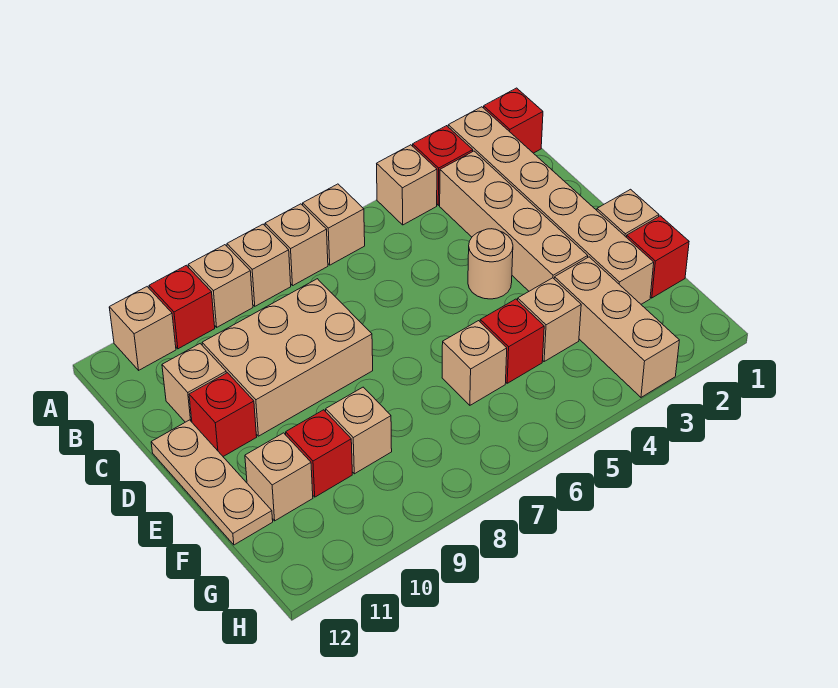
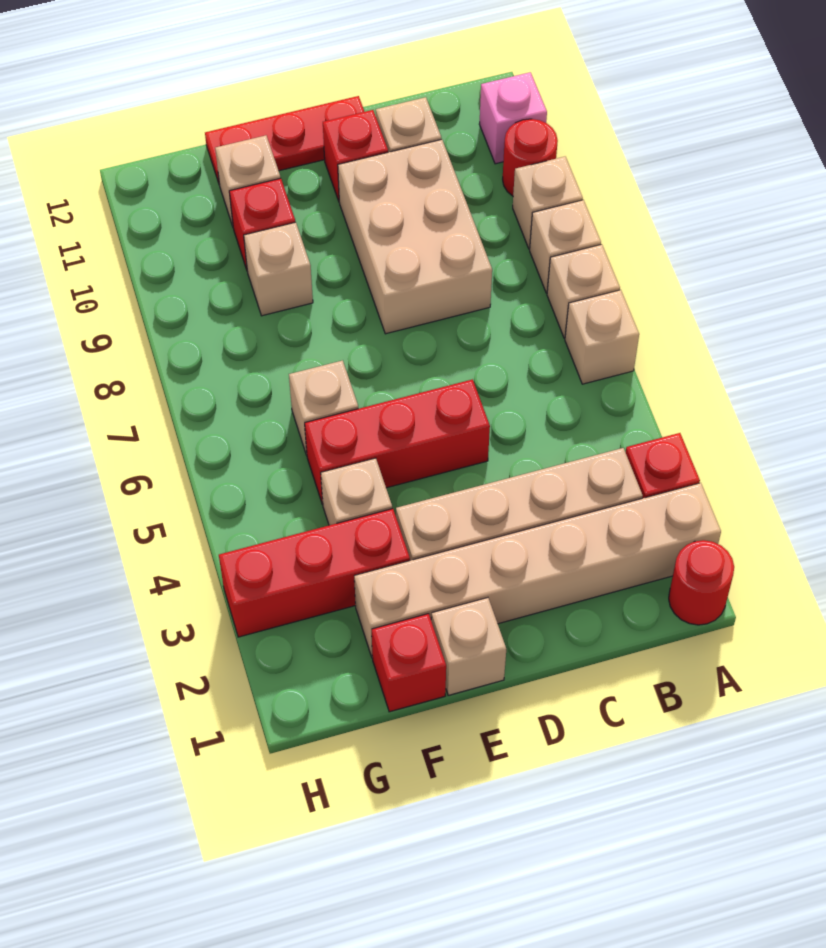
red 1x1 brick [484,88,543,153] -> red 1x1 round brick [669,540,734,625]
tan 1x1 brick [377,145,437,225] -> none
red 1x1 brick [149,265,215,349] -> red 1x1 round brick [503,119,558,196]
tan 1x1 brick [109,287,176,370] -> pink 1x1 brick [479,72,547,164]
tan 1x1 round brick [468,229,513,299] -> none
tan 1x3 plate [151,420,273,545] -> red 1x3 plate [205,96,364,185]
tan 1x3 brick [554,257,679,397] -> red 1x3 brick [219,509,410,637]
red 1x1 brick [480,299,544,383] -> red 1x3 brick [305,379,490,504]

